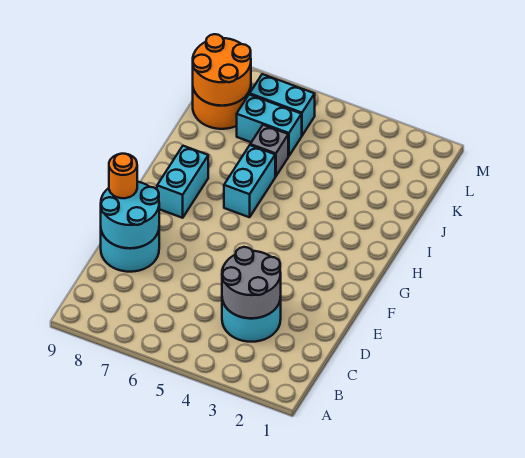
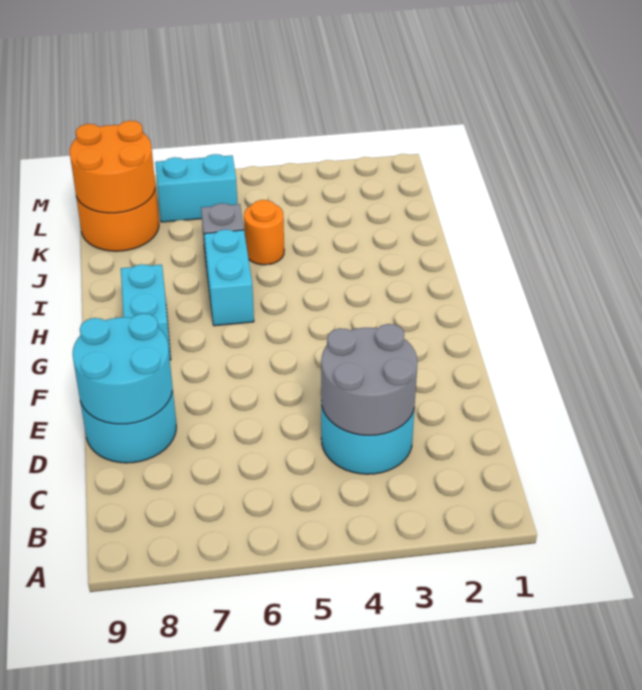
orange 1x1 round brick [109,154,137,198] -> orange 1x1 round brick moved to [244,200,284,265]
cyan 1x2 brick [237,94,302,156] -> none

